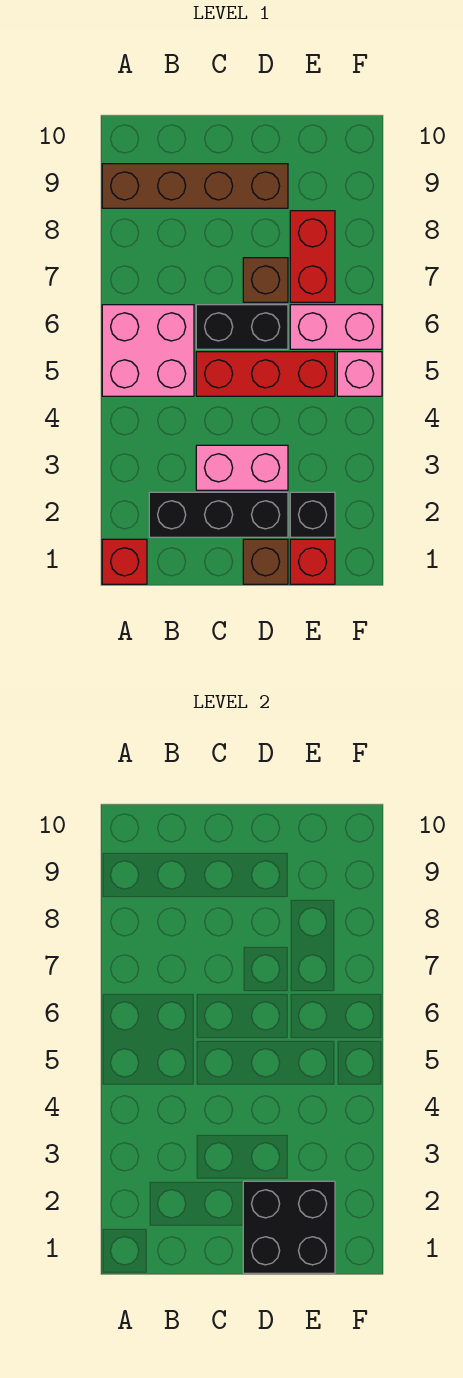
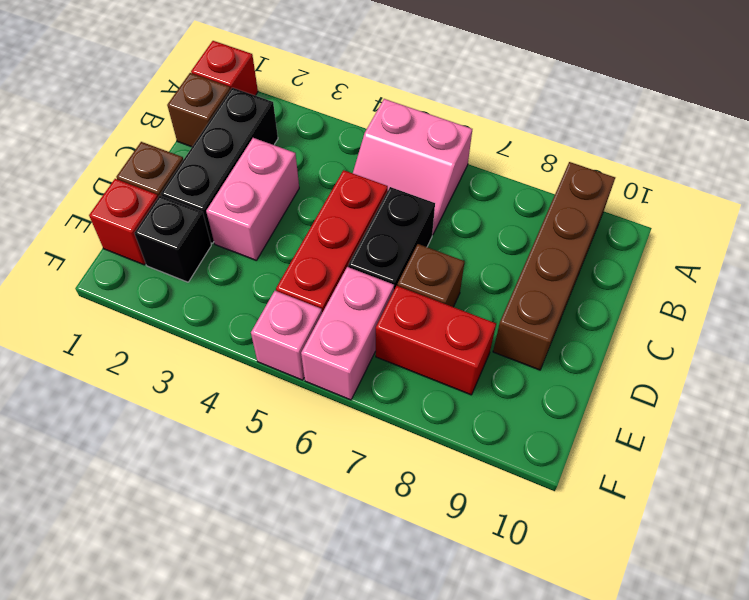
pink 2x2 brick [102,305,194,396] -> pink 2x2 slope [353,99,472,235]
none -> brown 1x1 brick [167,73,231,147]
black 2x2 brick [243,1181,335,1273] -> none

